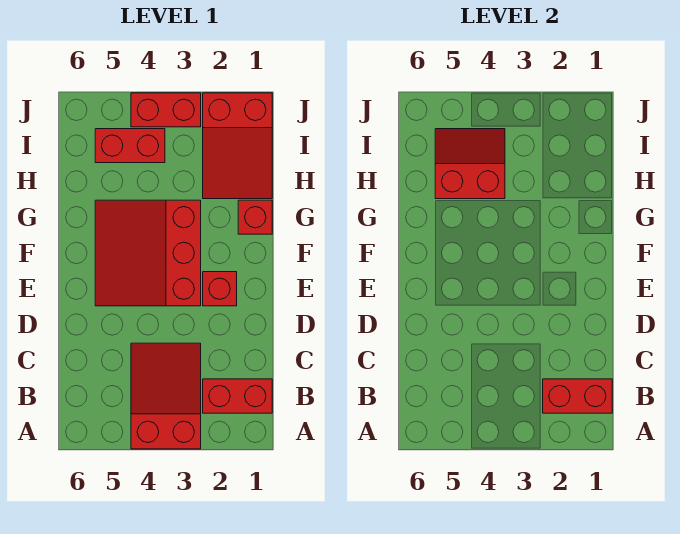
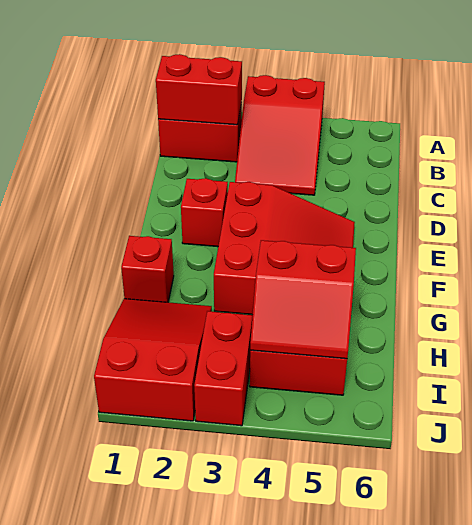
red 1x2 brick [131,93,201,127] -> red 1x2 brick turned to [194,311,253,426]

